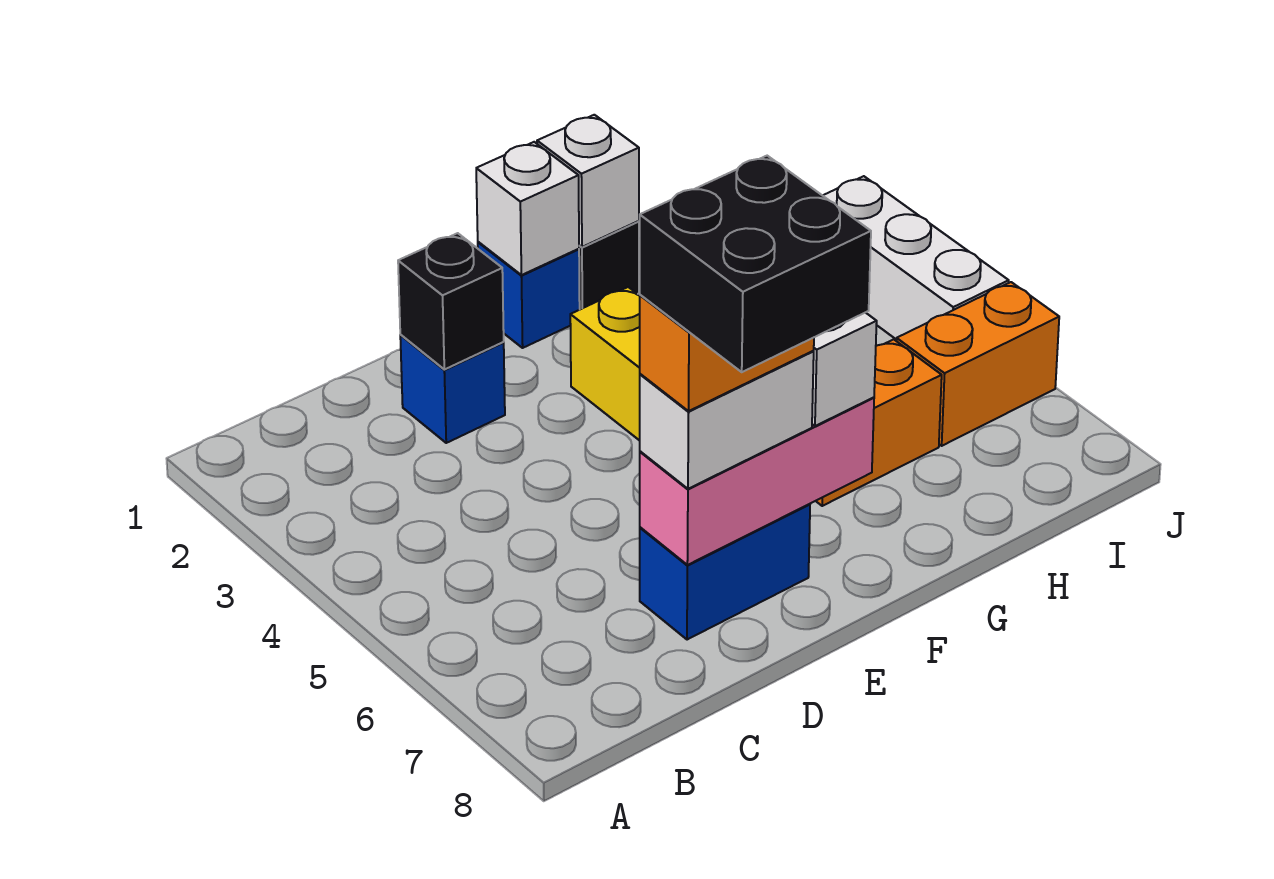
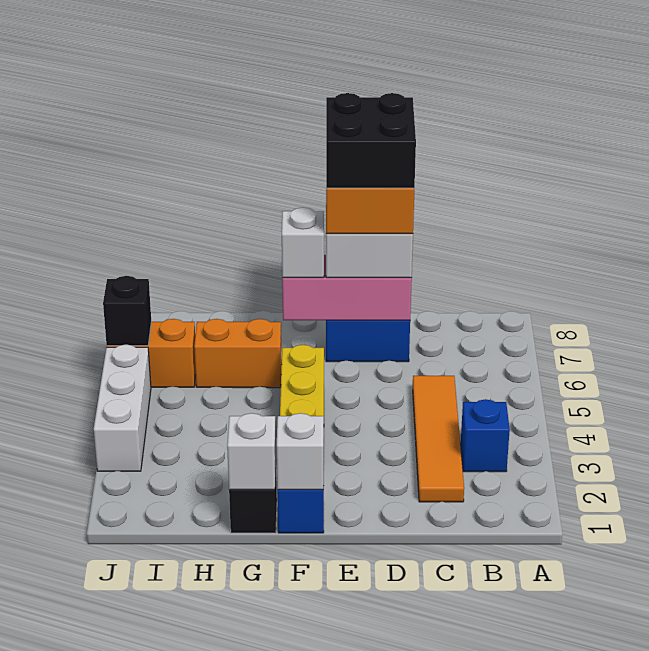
none -> orange 1x4 tile [413,376,464,502]
blue 1x1 brick [400,335,505,443] -> blue 1x1 brick moved to [461,399,510,472]
black 1x1 brick [398,233,504,370] -> black 1x1 brick moved to [103,276,151,346]

